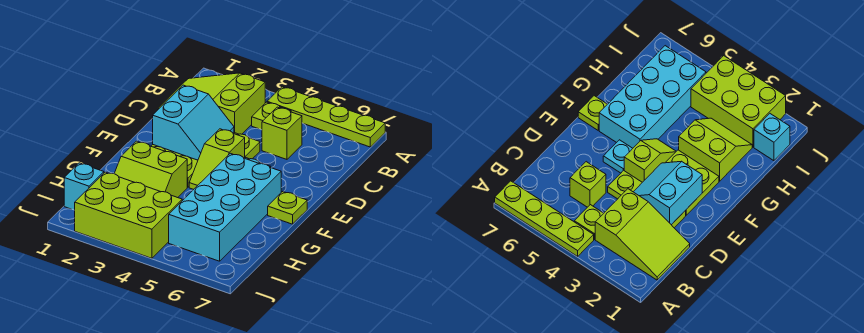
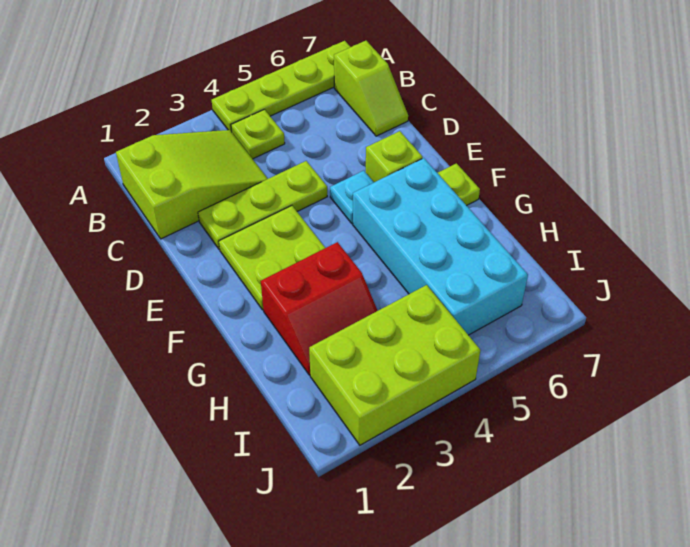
lime 2x3 slope [158,73,265,134] -> lime 2x3 slope turned to [116,130,268,239]
lime 1x1 brick [262,107,302,159] -> lime 1x1 brick moved to [366,131,423,182]
cyan 2x2 slope [153,85,234,160] -> none
lime 1x2 slope [189,129,245,189] -> lime 1x2 slope moved to [334,41,408,136]
lime 2x2 slope [114,141,187,198] -> red 2x2 slope [261,242,378,375]
cyan 1x1 brick [64,163,104,210] -> none

